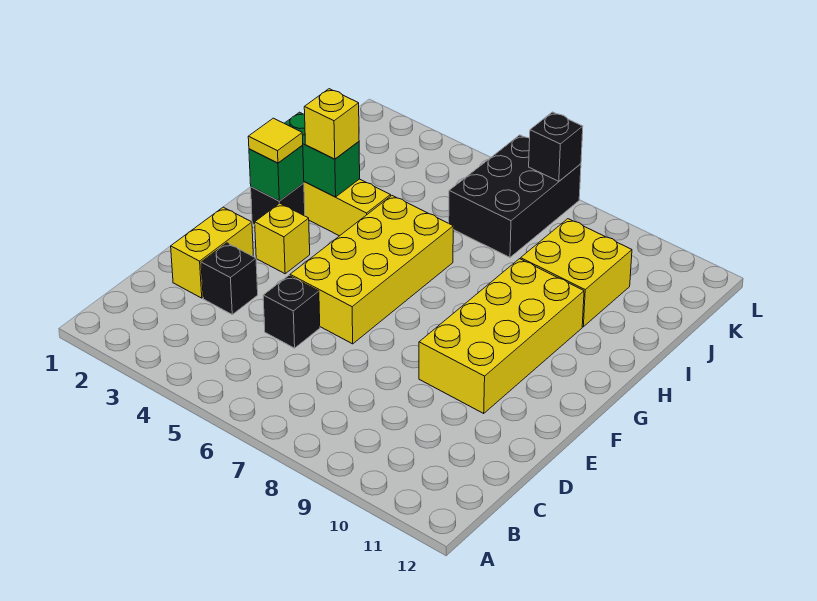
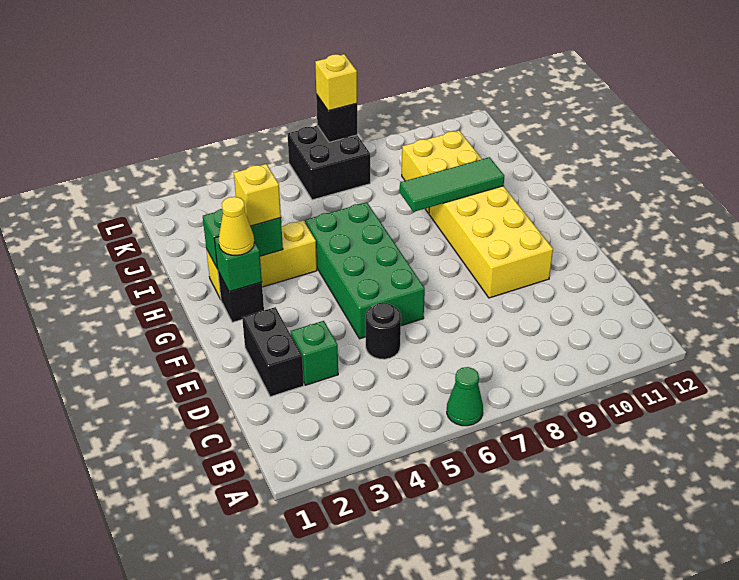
none -> green 1x1 cone [447,367,483,426]
yellow 1x2 brick [171,207,253,298] -> black 1x2 brick [242,307,304,397]
black 1x1 brick [201,243,258,314] -> green 1x1 brick [291,321,338,385]
black 1x1 brick [263,276,320,348] -> black 1x1 round brick [366,303,401,359]
yellow 2x4 brick [290,196,453,344] -> green 2x4 brick [305,202,425,339]
yellow 1x1 brick [255,203,310,274] -> yellow 1x1 brick moved to [315,54,357,111]
yellow 1x1 tile [248,118,303,163] -> yellow 1x1 cone [218,197,254,255]
none -> green 1x3 tile [400,157,504,212]
black 2x3 brick [449,135,581,257] -> black 2x2 brick [288,126,370,200]

